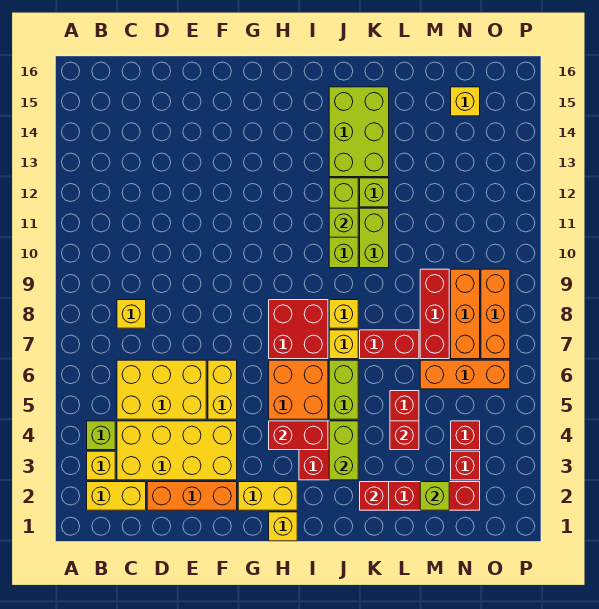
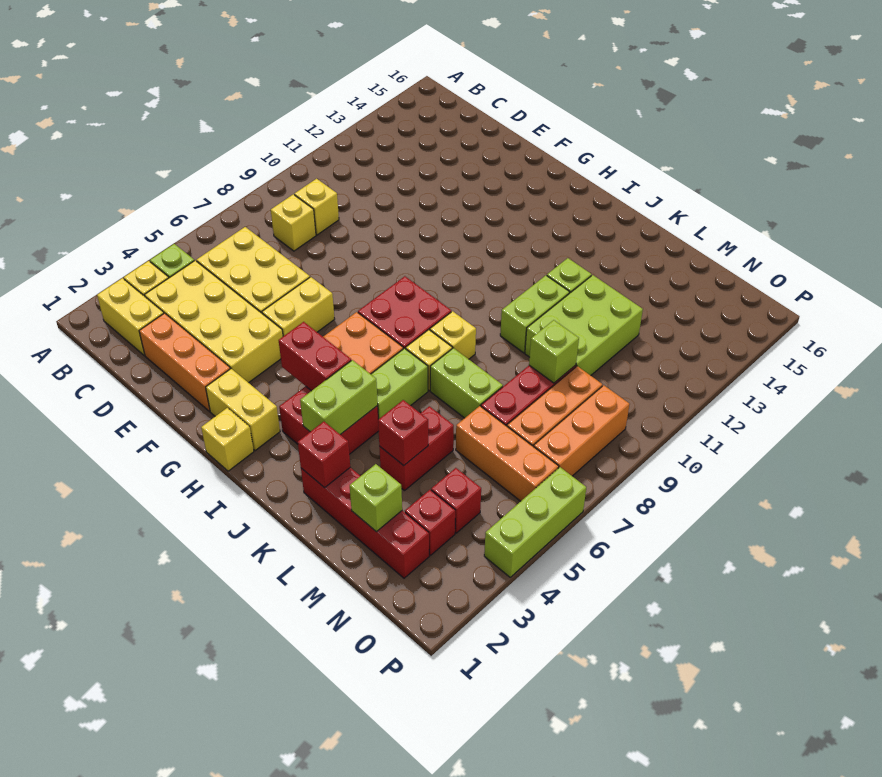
lime 1x3 brick [329,178,358,268] -> lime 1x3 brick moved to [484,467,586,577]
lime 1x1 brick [329,208,358,237] -> lime 1x1 brick moved to [529,320,579,383]
lime 2x3 brick [329,87,389,177] -> lime 2x3 brick moved to [525,275,643,375]
red 1x2 brick [360,330,419,359] -> lime 1x2 brick [430,348,503,418]
yellow 1x1 brick [451,87,480,116] -> yellow 1x1 brick moved to [294,179,339,235]

